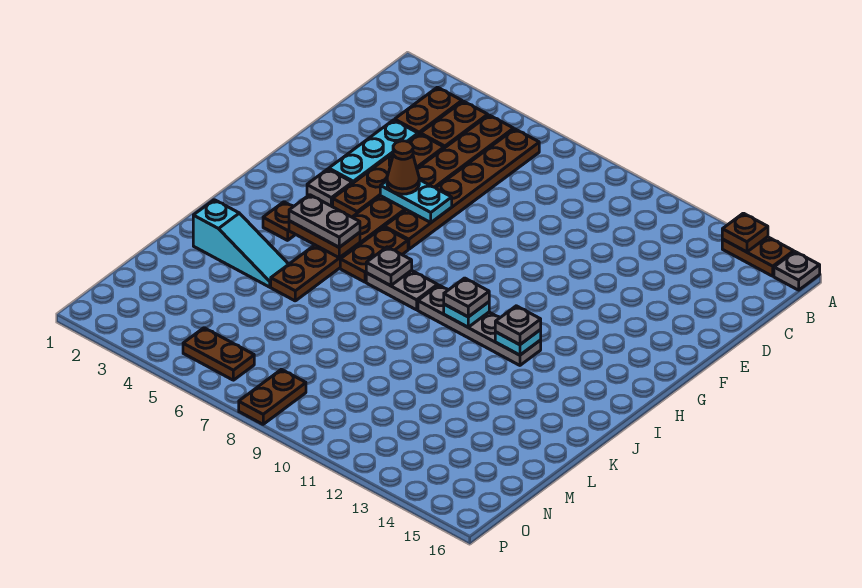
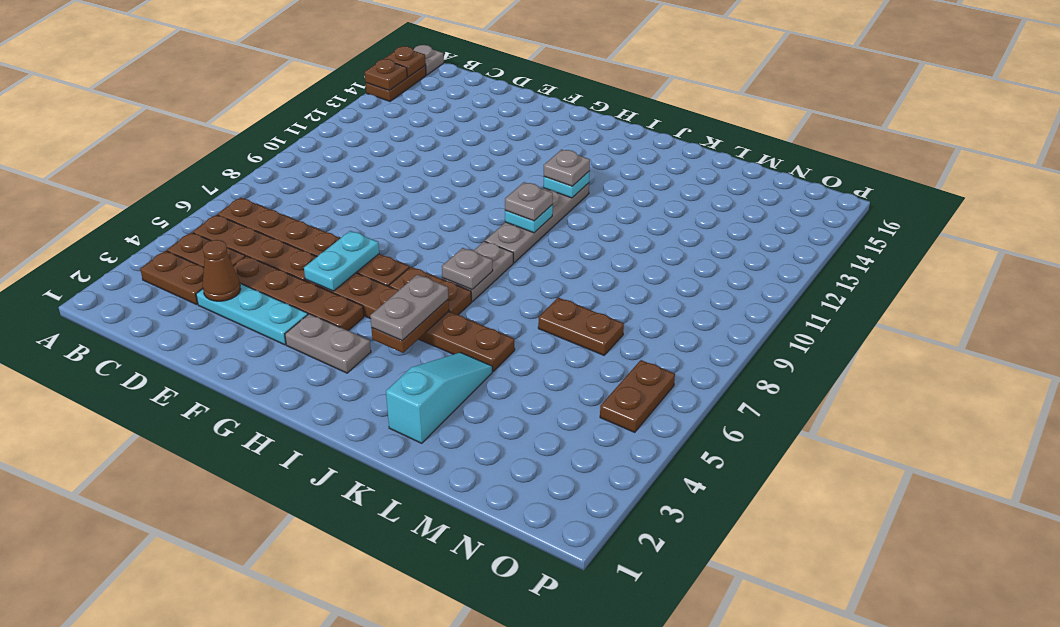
brown 1x1 cone [387,141,419,194] -> brown 1x1 cone moved to [203,240,241,301]
grey 1x1 plate [307,169,352,207] -> grey 1x2 plate [285,314,371,373]
brown 1x1 plate [263,202,295,240] -> brown 1x1 plate moved to [384,46,426,77]
brown 1x2 plate [239,369,306,424] -> brown 1x2 plate moved to [538,297,624,355]

